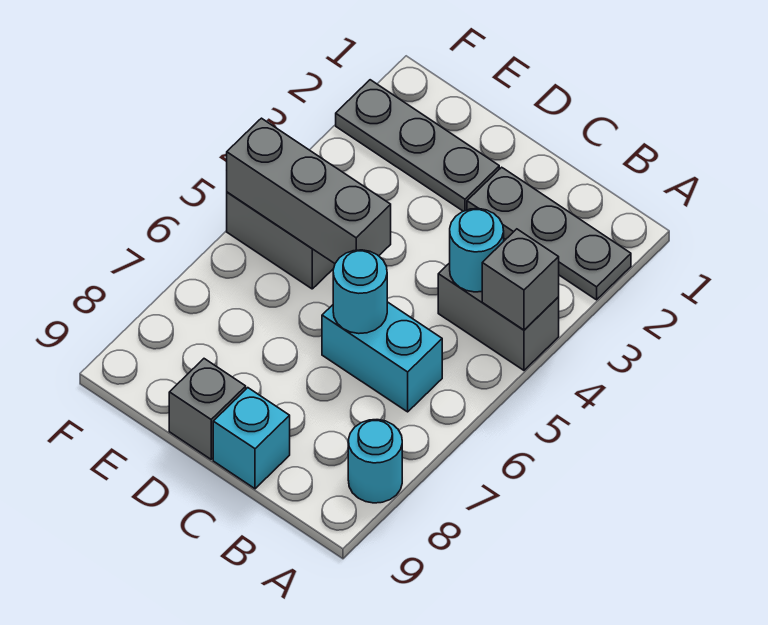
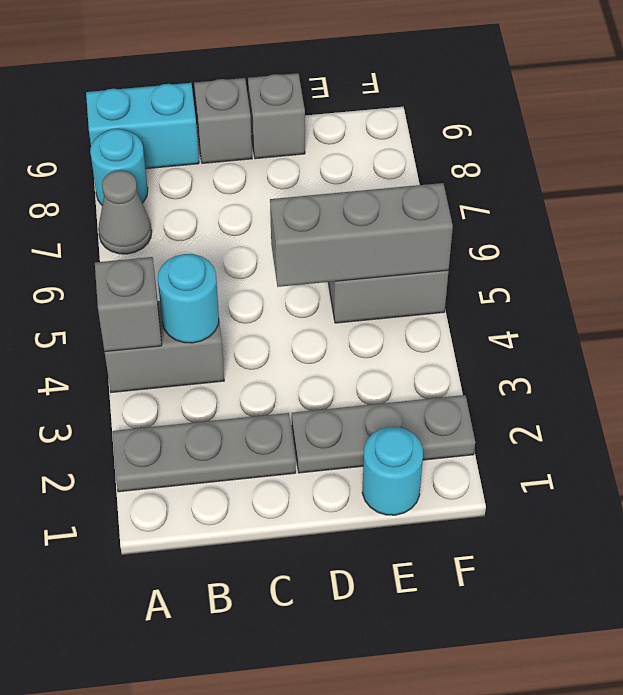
none -> grey 1x1 cone [98,170,152,254]
cyan 1x2 brick [322,302,442,412] -> cyan 1x2 brick moved to [86,83,199,169]
cyan 1x1 round brick [333,250,387,334] -> cyan 1x1 round brick moved to [362,427,423,515]
cyan 1x1 brick [213,388,290,489] -> grey 1x1 brick [194,78,252,163]

